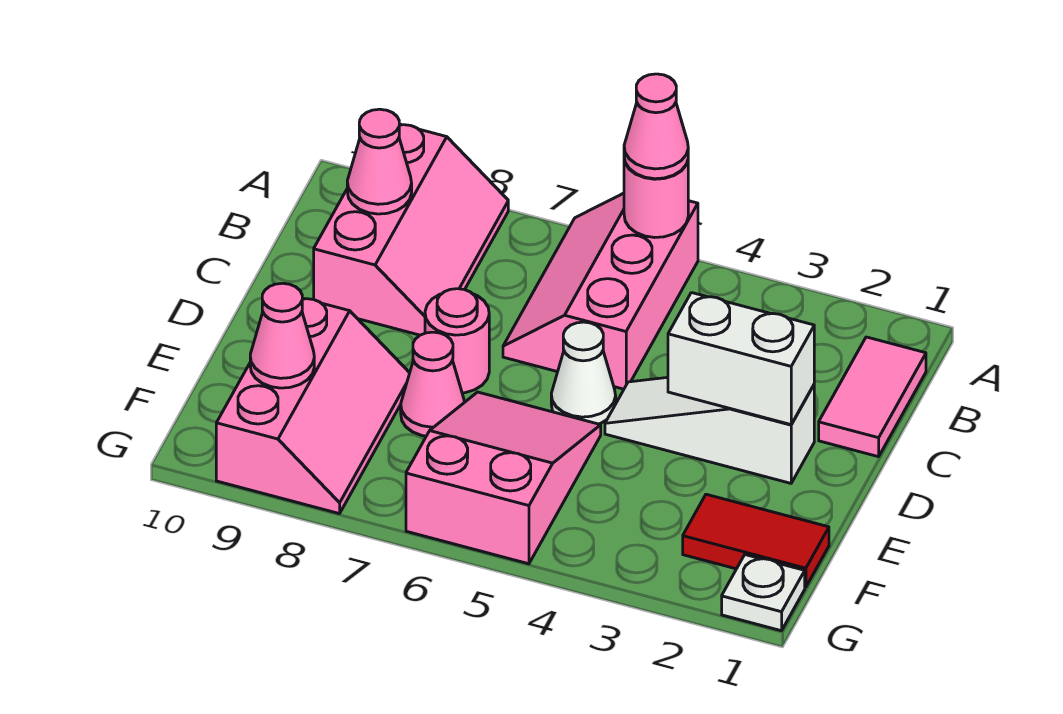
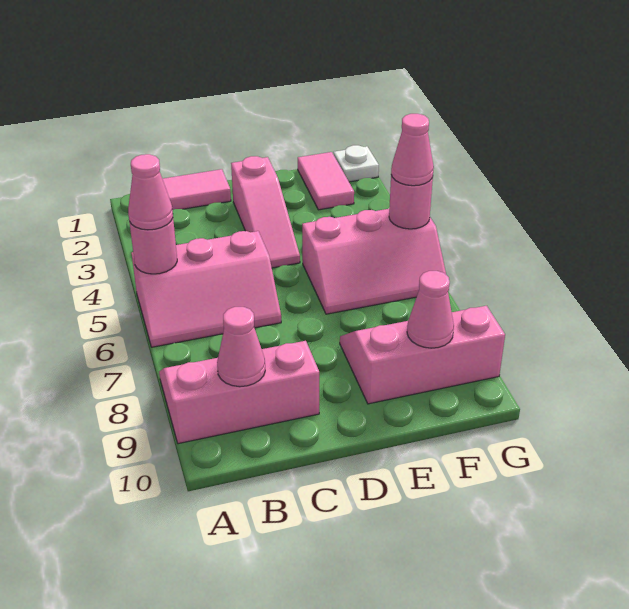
white 1x3 slope [605,377,814,483] -> pink 1x3 slope [231,156,300,268]
white 1x2 brick [668,293,814,425] -> none
white 1x1 cone [551,322,616,424] -> none
pink 1x1 round brick [425,289,489,393] -> pink 1x1 round brick moved to [389,175,433,229]
pink 2x3 slope [406,392,601,564] -> pink 2x3 slope turned to [302,209,446,314]
pink 1x1 cone [401,332,464,436] -> pink 1x1 cone moved to [391,114,434,186]
red 1x2 tile [683,494,829,587] -> pink 1x2 tile [298,152,354,210]

